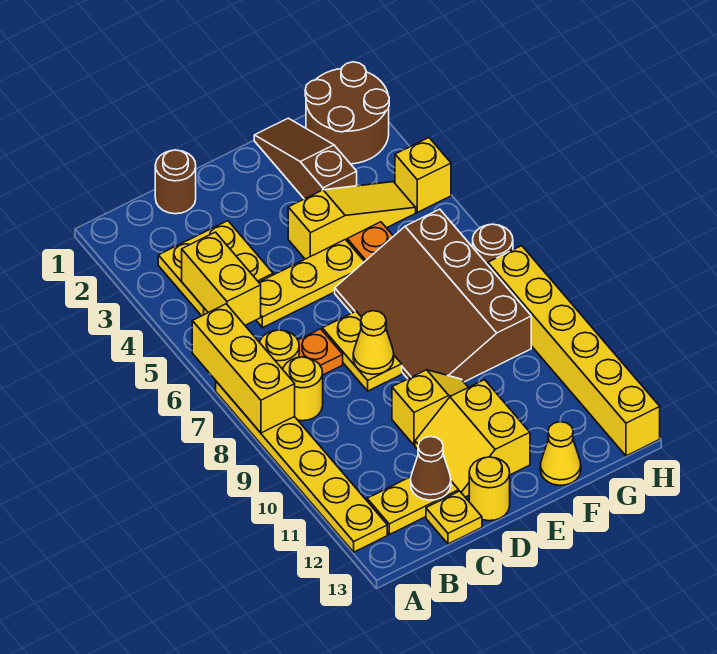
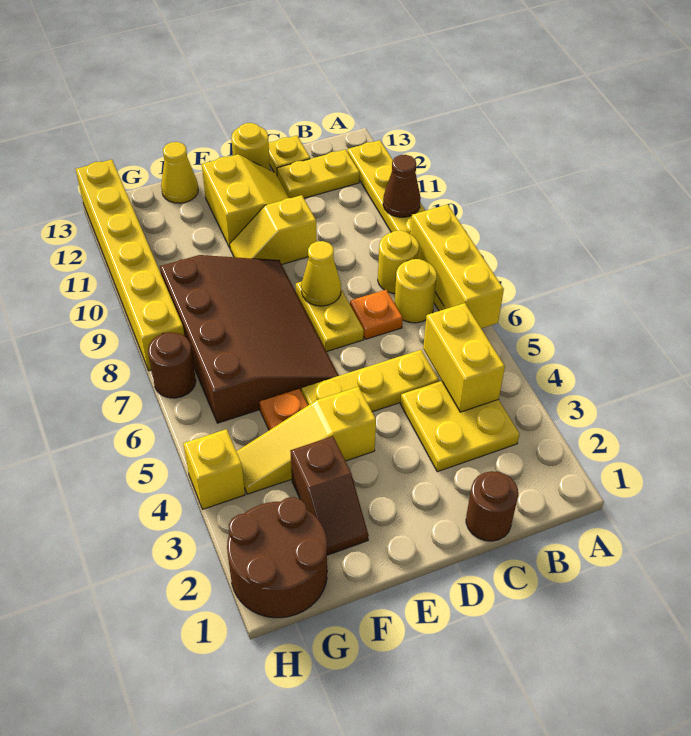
brown 1x1 cone [411,437,451,500] -> brown 1x1 cone moved to [383,155,421,217]
brown 1x3 slope [254,118,357,199] -> brown 1x2 slope [290,436,369,555]

